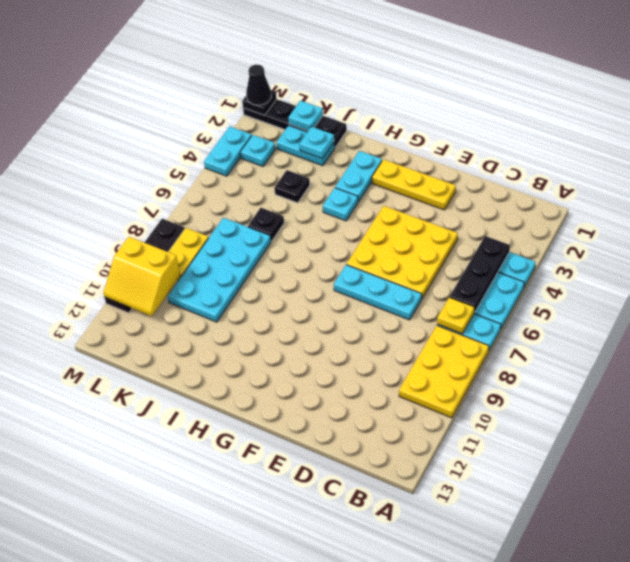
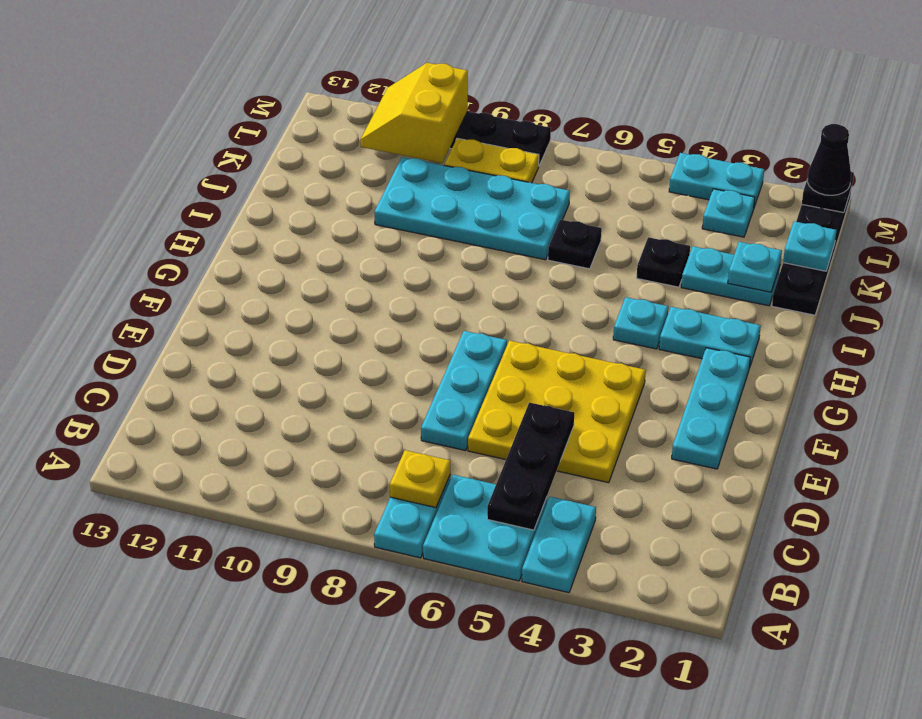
yellow 2x3 plate [399,326,489,418] -> none
black 1x3 plate [450,236,510,312] -> black 1x3 plate turned to [487,402,574,530]
yellow 1x3 plate [372,159,456,210] -> cyan 1x3 plate [672,348,751,469]
cyan 1x2 plate [277,125,335,166] -> cyan 1x2 plate turned to [681,246,780,306]

